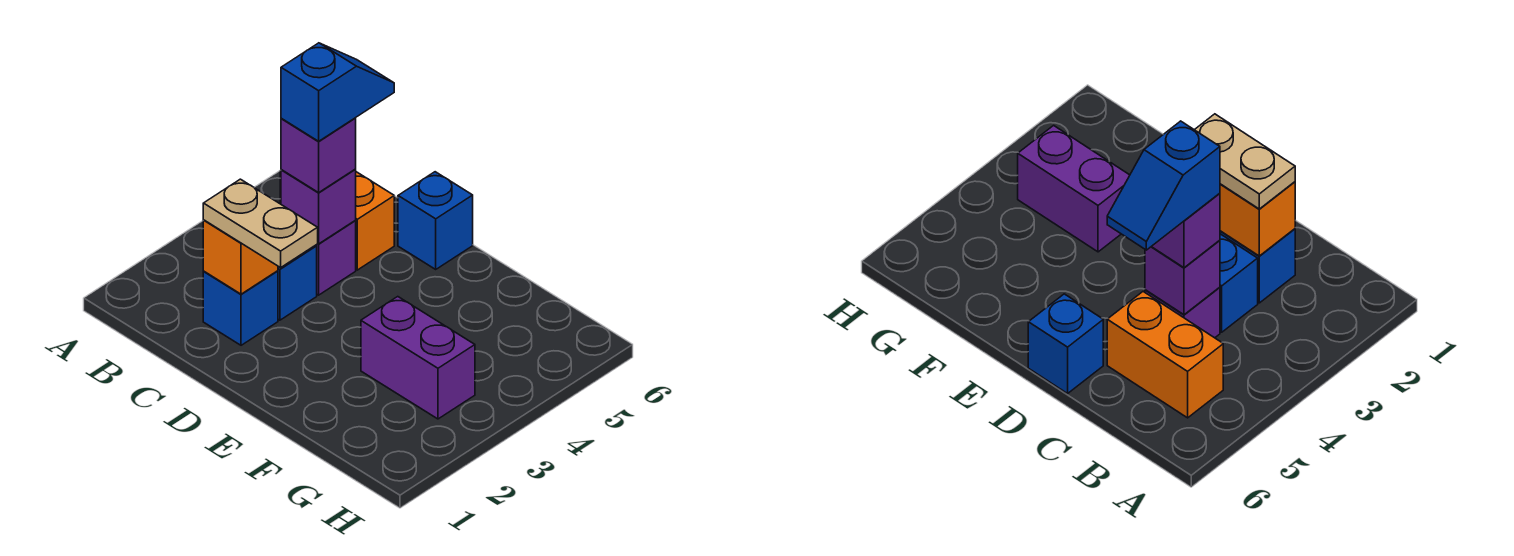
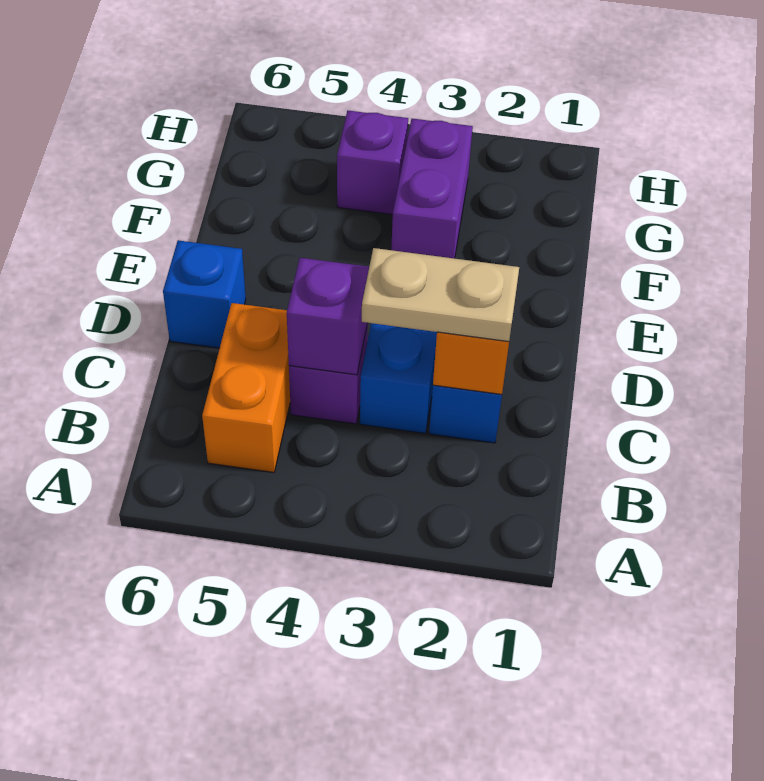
tan 1x2 plate [203,179,318,268] -> tan 1x2 plate turned to [362,248,519,342]
purple 1x1 brick [281,118,356,193] -> purple 1x1 brick moved to [337,111,408,215]
blue 1x2 slope [281,43,394,141] -> none

